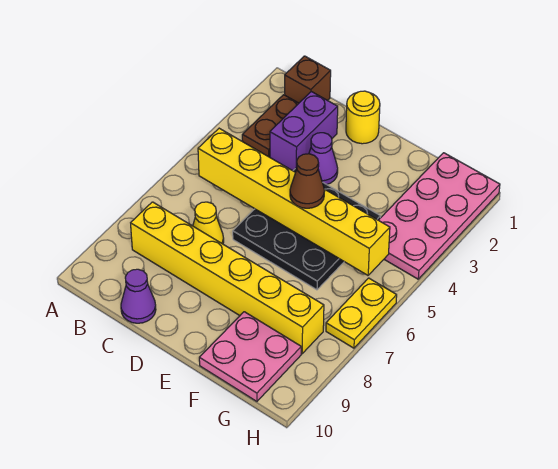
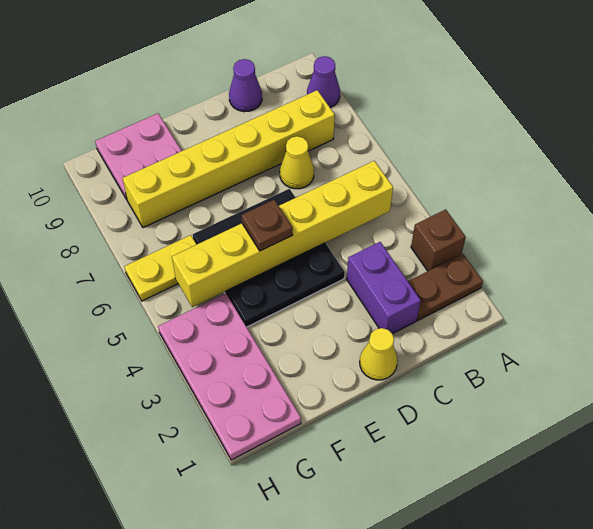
brown 1x1 brick [285,56,331,103] -> brown 1x1 brick moved to [411,209,466,271]
brown 1x2 plate [242,95,299,157] -> brown 1x2 plate turned to [408,254,483,320]
yellow 1x1 round brick [346,91,380,144] -> yellow 1x1 cone [360,328,397,380]
purple 1x1 cone [309,133,338,184] -> purple 1x1 cone moved to [307,56,340,107]
brown 1x1 cone [290,154,324,208] -> brown 1x1 plate [241,200,293,251]
yellow 1x2 plate [326,278,397,348] -> yellow 1x2 plate turned to [124,235,197,301]

